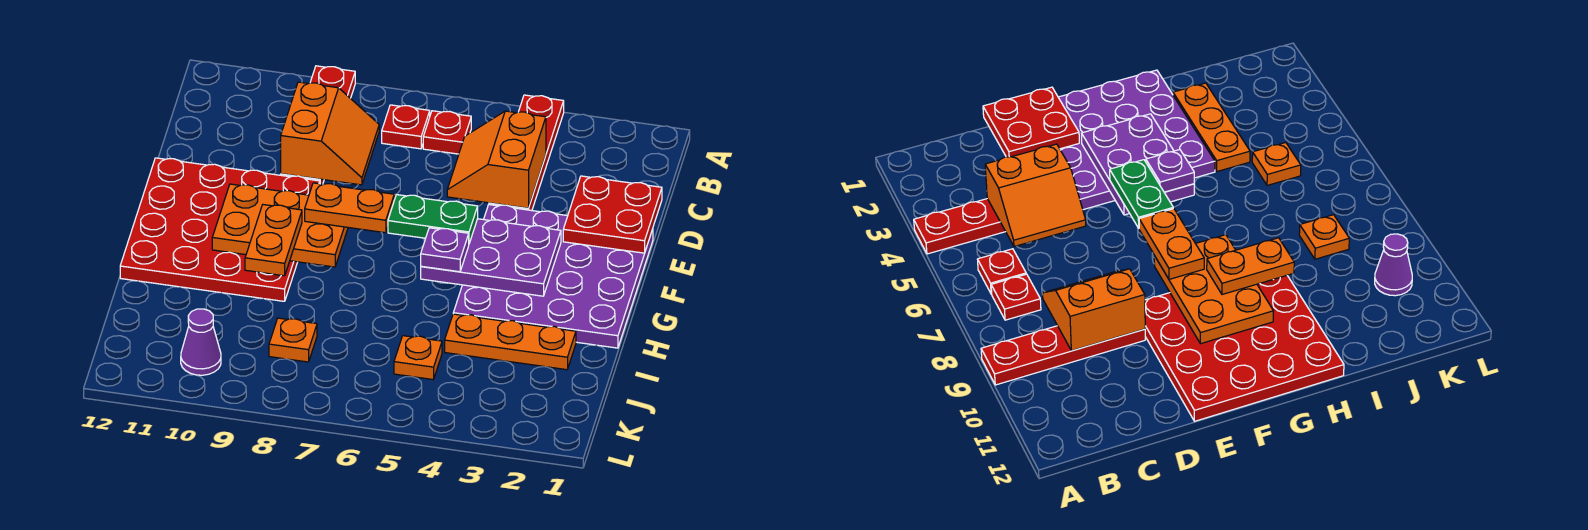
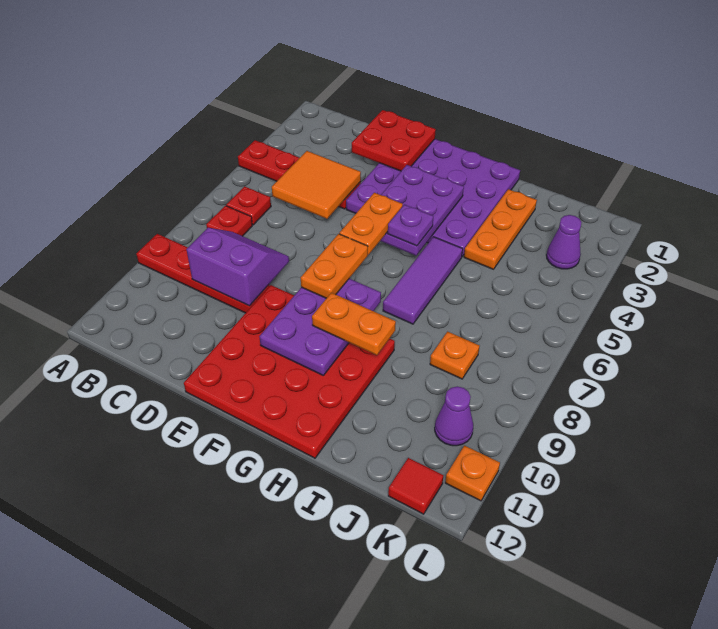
orange 2x2 slope [447,111,546,208] -> orange 2x2 tile [272,151,361,219]
orange 2x2 slope [281,82,379,185] -> purple 2x2 slope [186,228,289,306]
green 1x2 plate [388,195,478,243] -> orange 1x2 plate [339,193,403,255]
orange 2x3 plate [212,184,348,267] -> purple 2x3 plate [259,279,381,375]
none -> purple 1x3 tile [383,237,463,324]
orange 1x1 plate [394,336,442,379] -> orange 1x1 plate moved to [445,446,500,501]
none -> purple 1x1 cone [547,215,582,269]
none -> red 1x1 tile [388,458,443,514]

